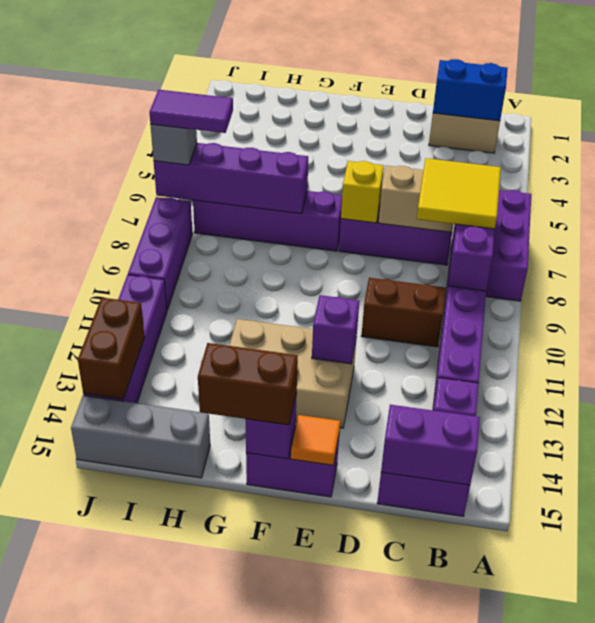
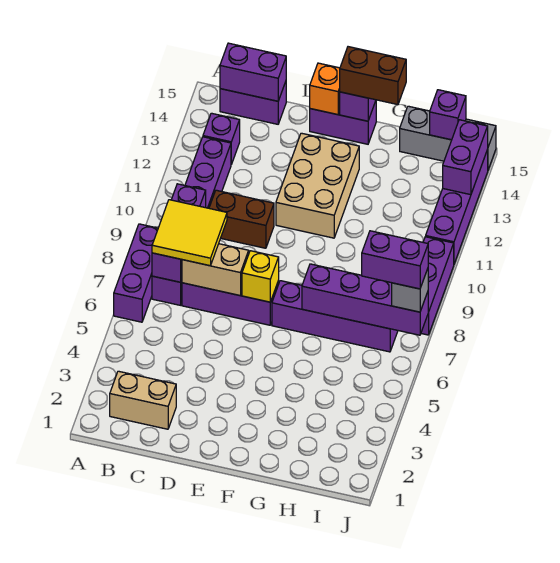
blue 1x2 brick [433,59,507,121] -> none
tan 2x3 brick [229,319,357,428] -> tan 2x3 brick turned to [276,133,359,238]
purple 1x1 brick [312,295,359,364] -> purple 1x1 brick moved to [430,90,466,140]
orange 1x1 tile [291,415,340,465] -> orange 1x1 brick [310,63,340,115]
purple 1x2 tile [149,90,233,133] -> purple 1x2 brick [362,231,428,289]
brown 1x2 brick [78,298,145,399] -> purple 1x2 brick [443,120,488,195]

